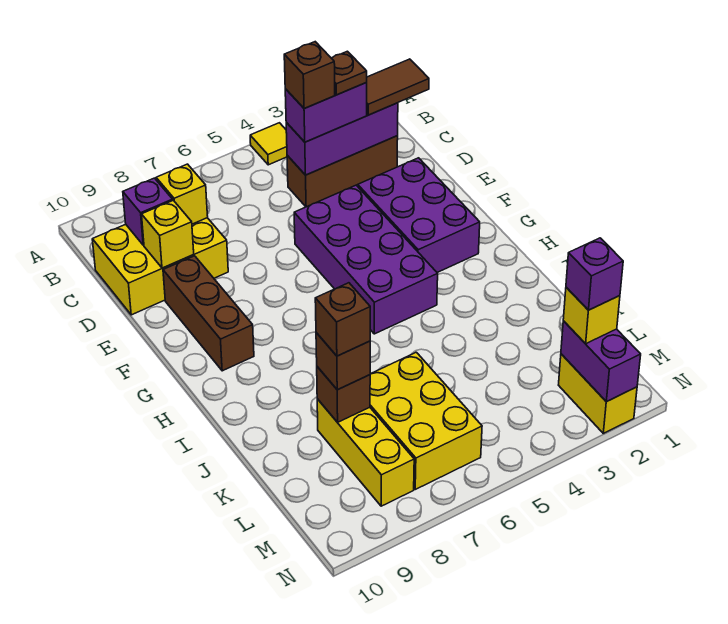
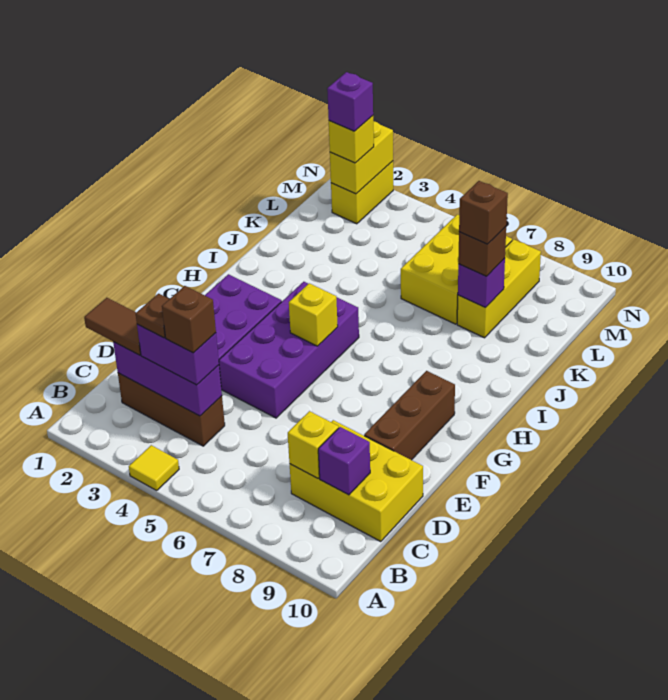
yellow 1x1 brick [142,200,194,268] -> yellow 1x1 brick moved to [289,283,338,346]
brown 1x1 brick [317,367,370,422] -> purple 1x1 brick [458,258,505,308]
purple 1x2 brick [561,321,641,402] -> yellow 1x2 brick [330,121,393,194]

